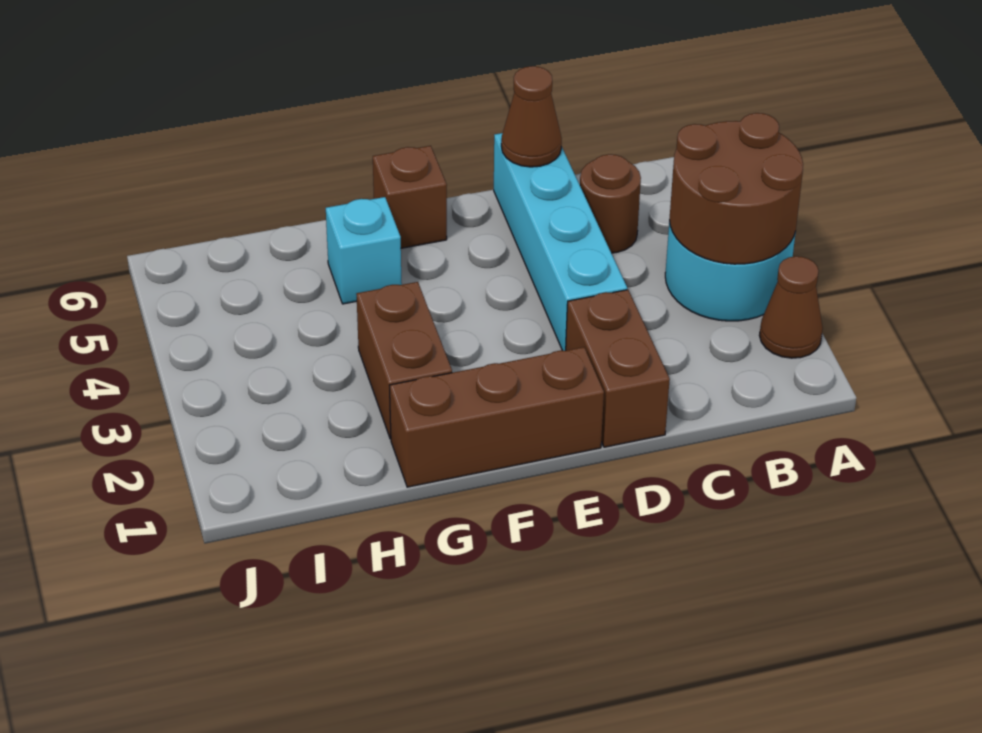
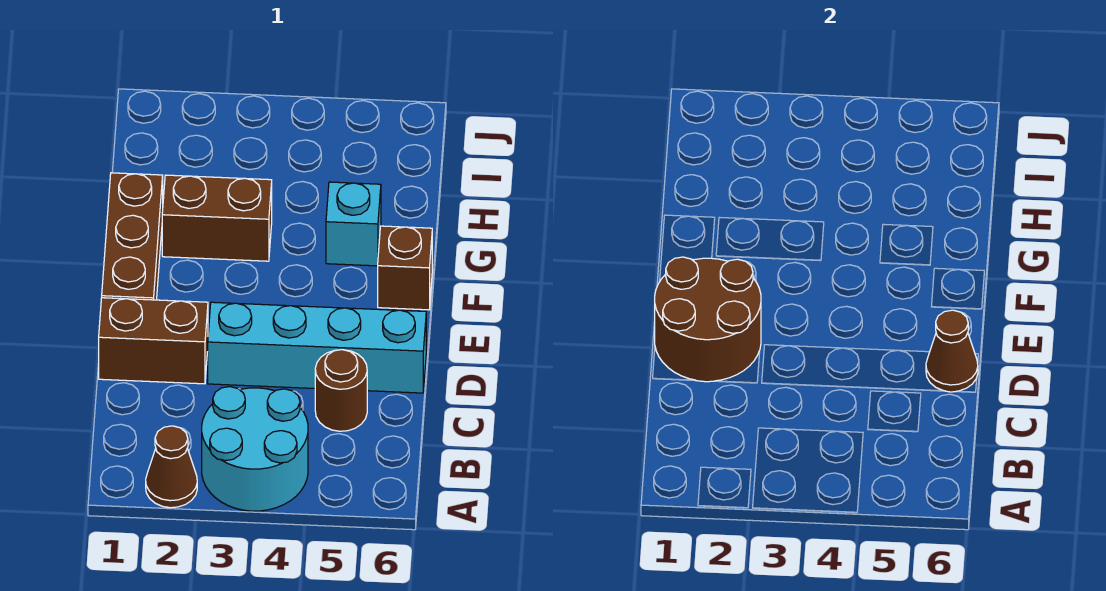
brown 2x2 round brick [669,113,803,264] -> brown 2x2 round brick moved to [655,257,761,382]

